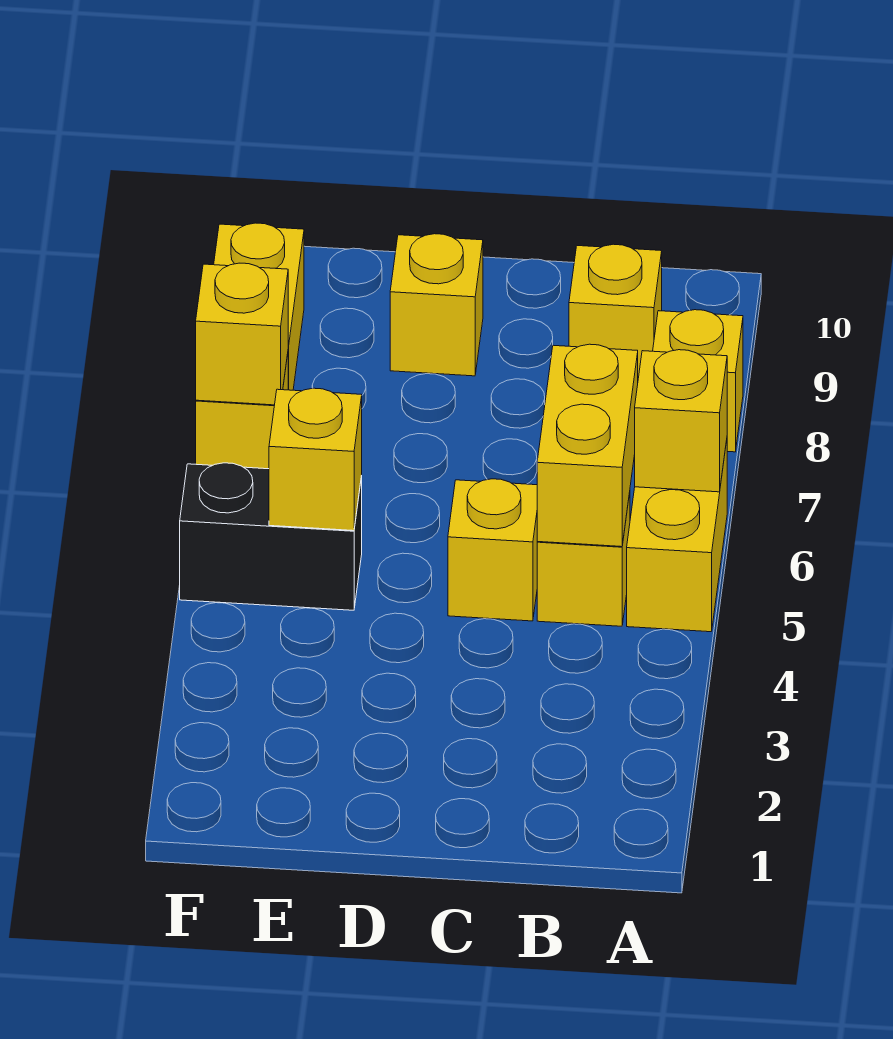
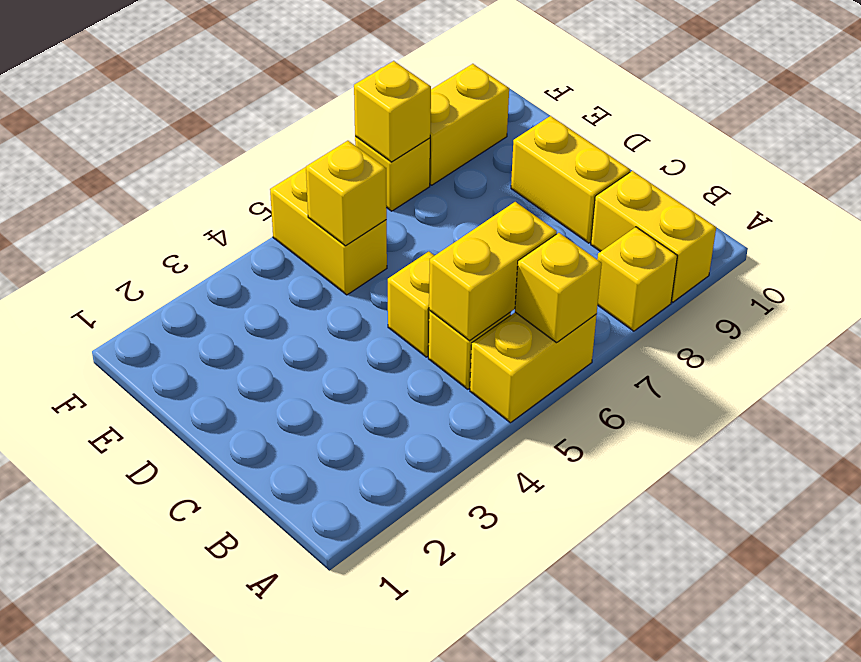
yellow 1x1 brick [569,244,662,378] -> yellow 1x2 brick [591,171,716,302]
yellow 1x1 brick [390,234,483,376] -> yellow 1x2 brick [511,116,630,243]
black 1x2 brick [180,463,362,610] -> yellow 1x2 brick [270,167,387,295]

